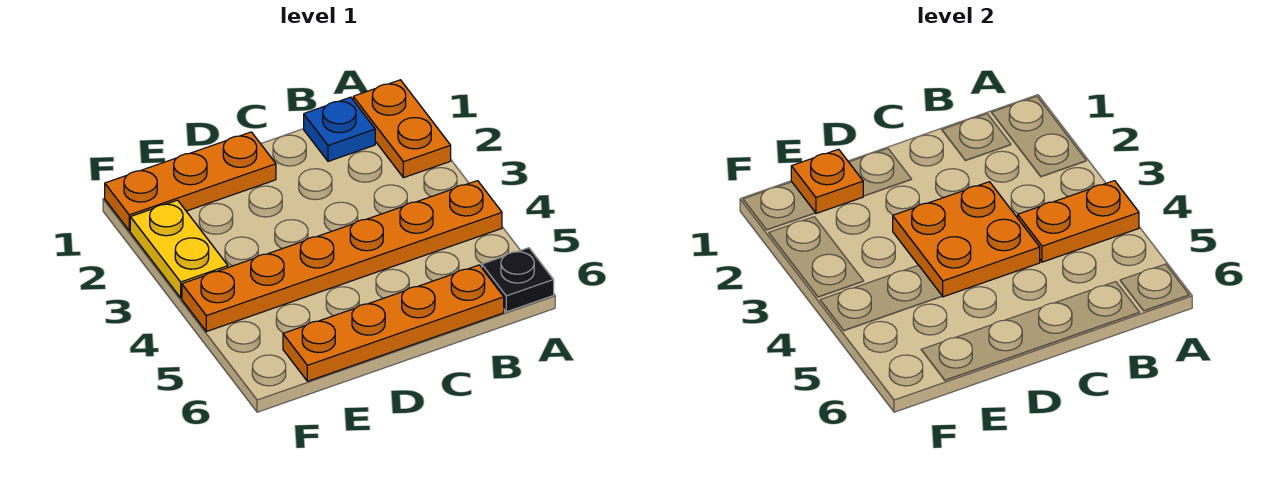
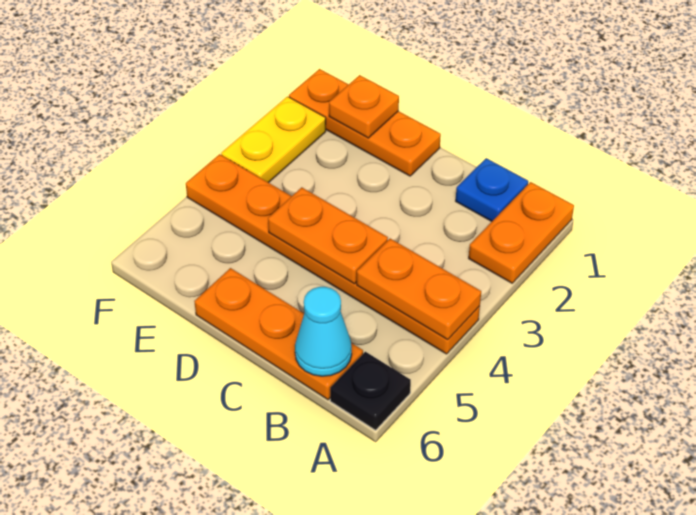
orange 1x4 plate [283,265,504,381] -> orange 1x3 plate [194,268,363,400]
none -> cyan 1x1 cone [295,287,352,376]
orange 2x2 plate [893,182,1040,297] -> orange 1x2 plate [268,187,388,284]

